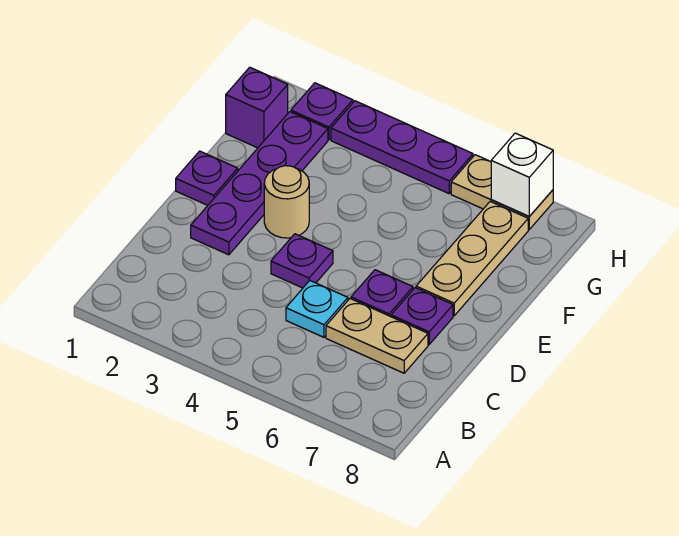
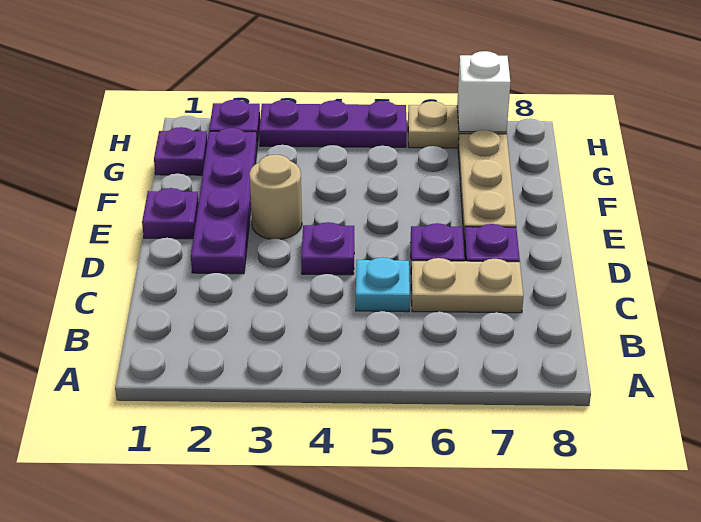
purple 1x1 brick [226,67,288,148] -> purple 1x1 plate [154,127,207,175]

